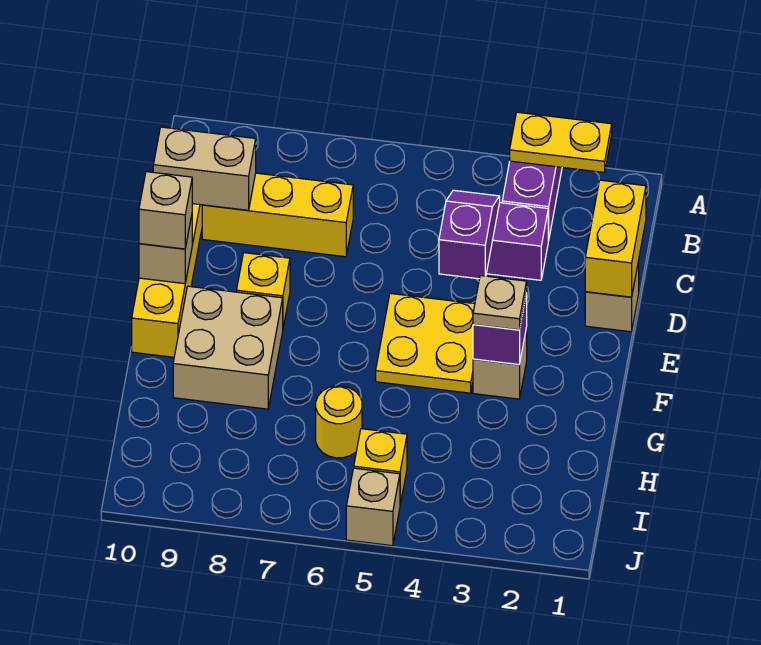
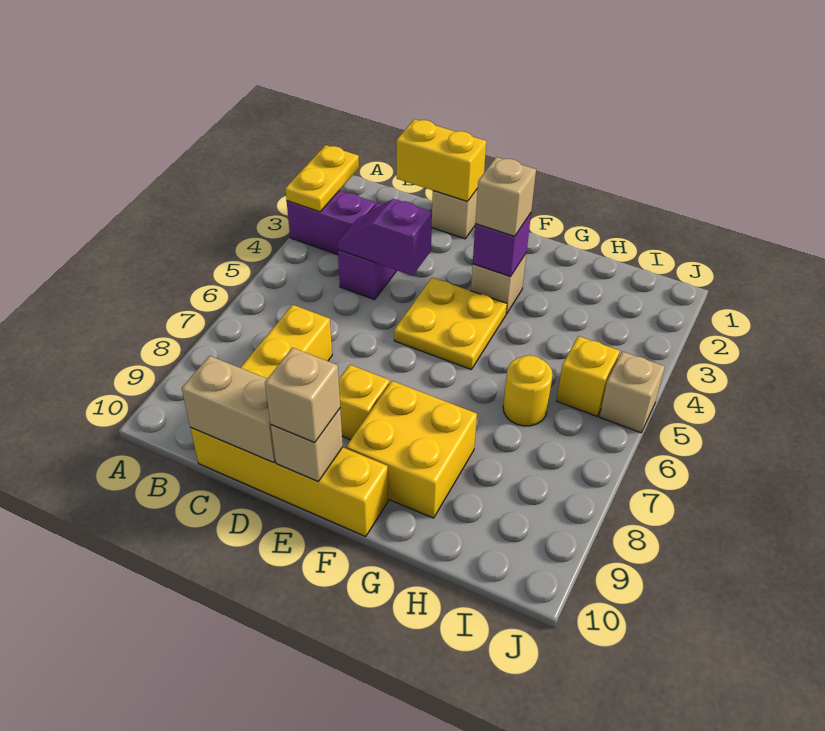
tan 1x2 brick [153,127,256,210] -> tan 1x2 brick turned to [182,356,276,463]
tan 1x1 plate [473,276,527,330] -> tan 1x1 brick [475,157,536,236]
tan 2x2 brick [173,286,283,409] -> yellow 2x2 brick [346,381,477,518]

